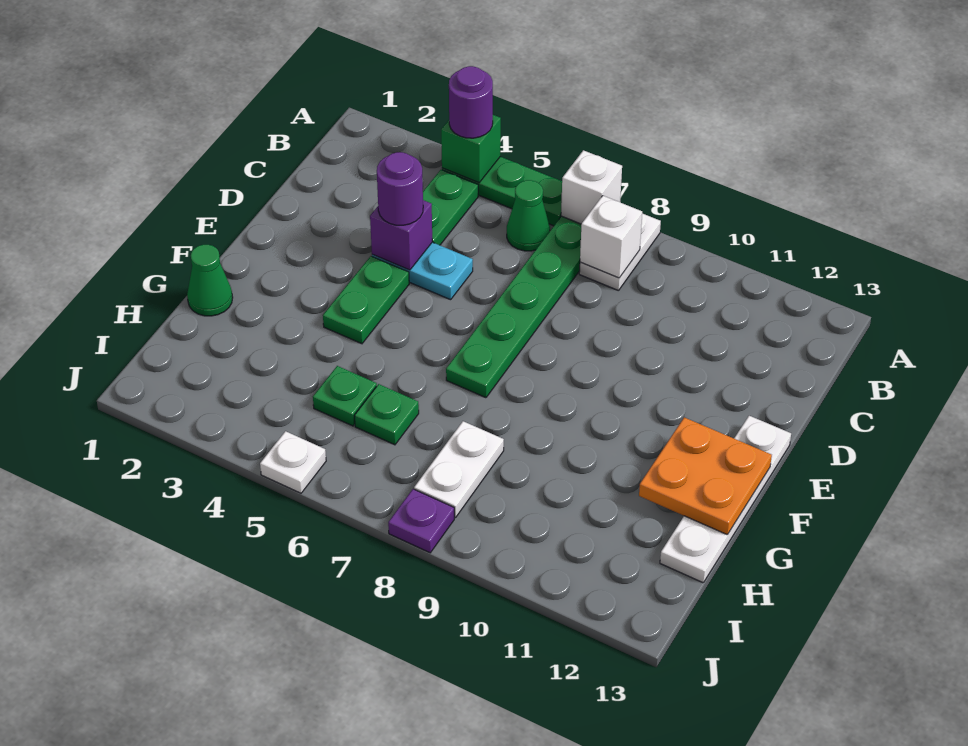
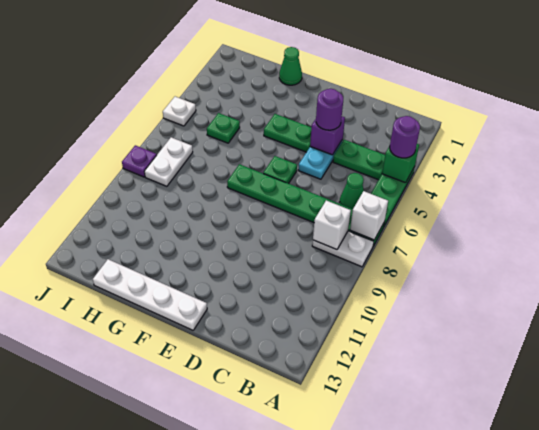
orange 2x2 plate [639,417,772,534] -> none
green 1x1 plate [354,384,419,445] -> green 1x1 plate moved to [263,156,297,184]
white 1x2 plate [414,421,504,517] -> white 1x2 plate turned to [144,137,193,186]

